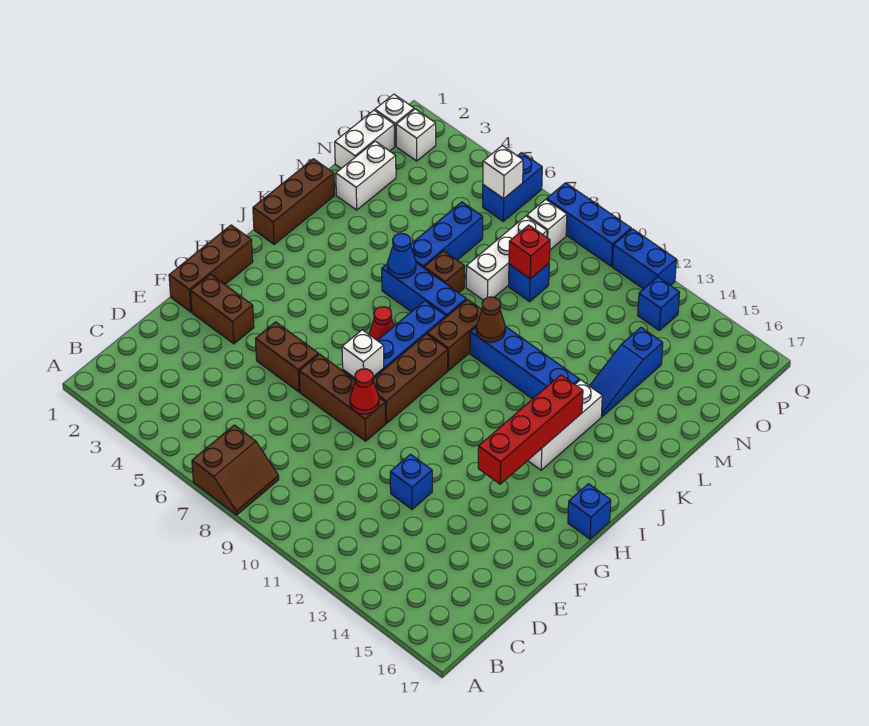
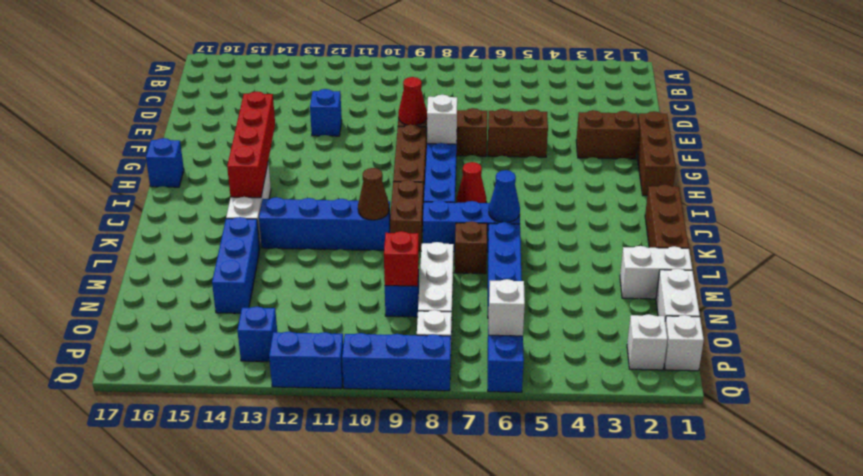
brown 2x2 slope [192,425,279,515] -> none
blue 1x3 slope [590,328,663,416] -> blue 1x3 brick [212,217,260,313]
white 1x2 brick [336,141,396,210] -> white 1x2 brick turned to [620,246,692,299]

